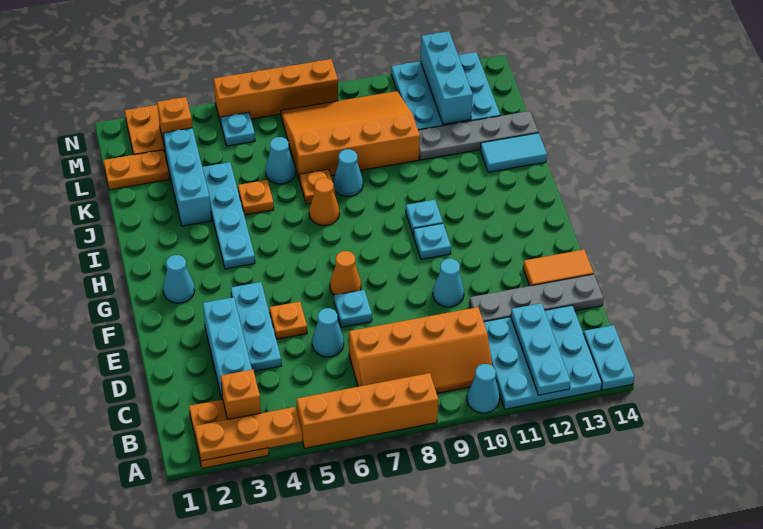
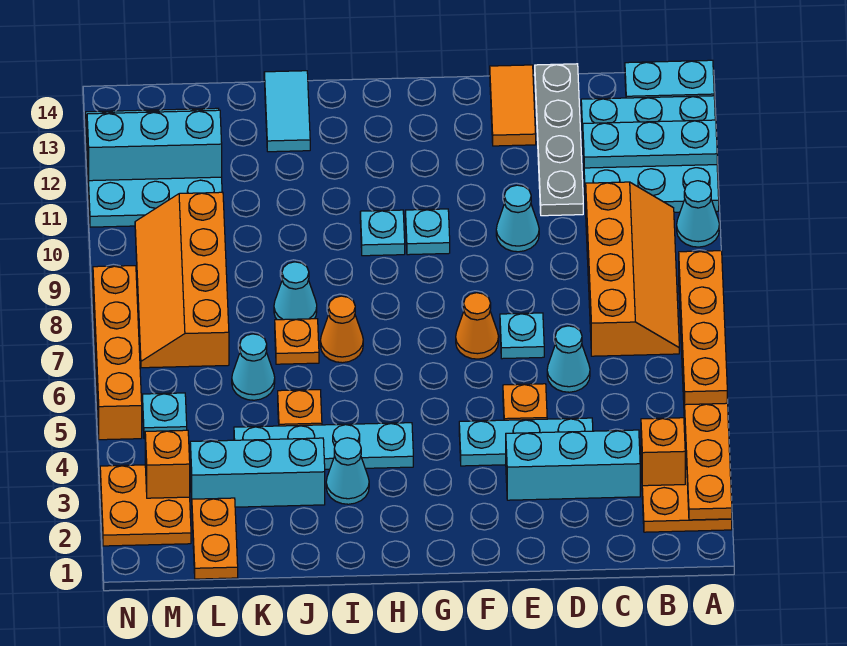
cyan 1x1 cone [163,255,195,303] -> cyan 1x1 cone moved to [326,438,369,504]
orange 3x4 slope [281,91,420,180] -> orange 2x4 slope [135,192,229,368]
grey 1x4 plate [418,111,538,160] -> none

